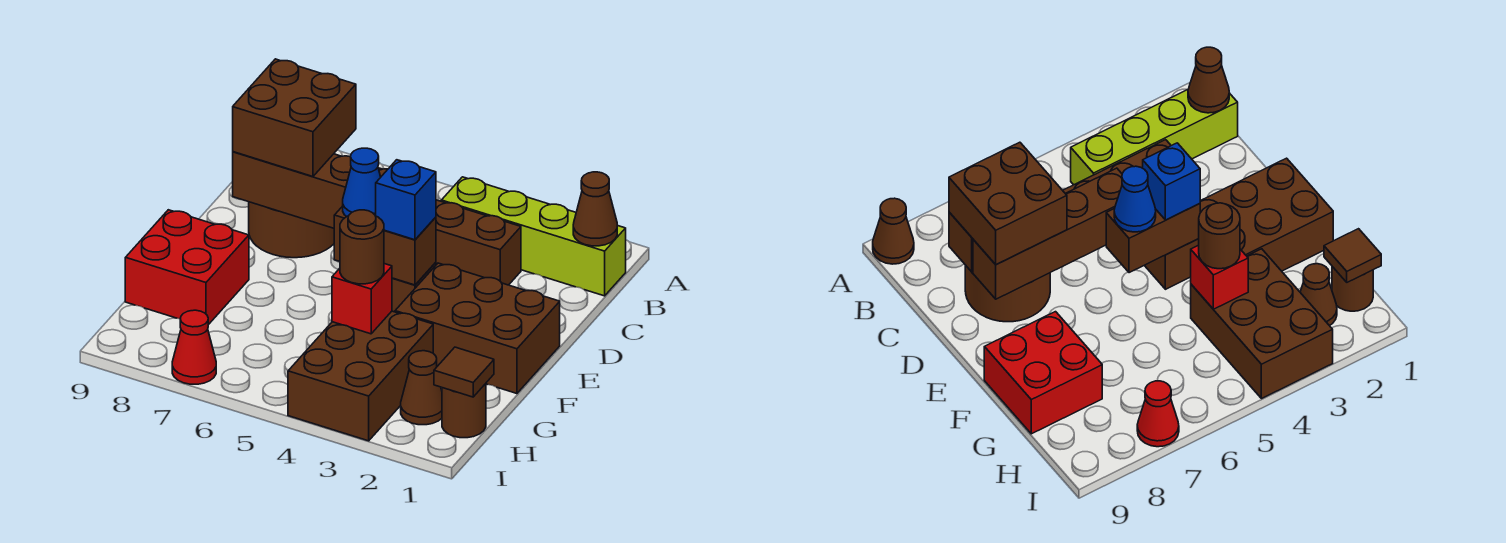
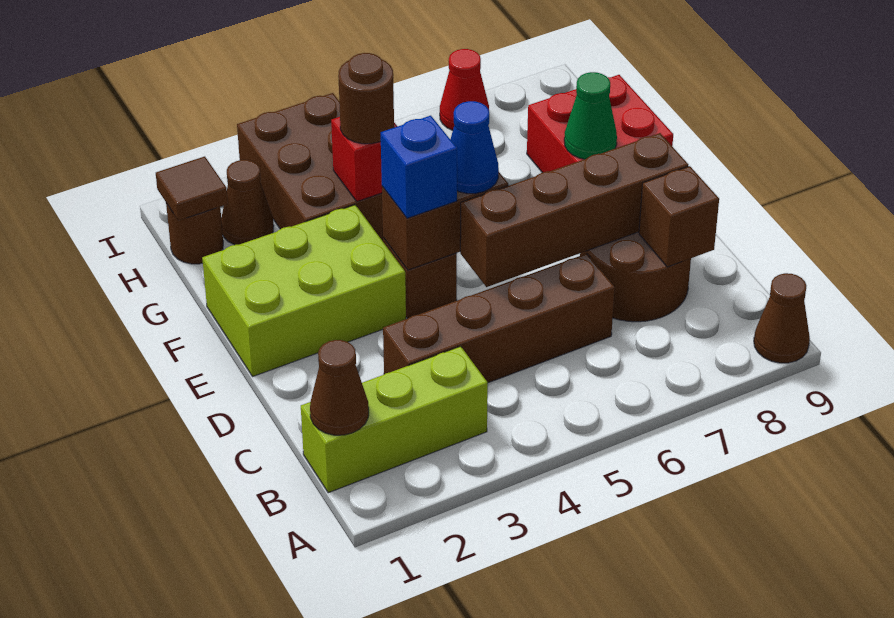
lime 1x4 brick [441,177,626,296] -> lime 1x3 brick [301,346,488,493]
brown 2x2 brick [233,59,356,176] -> none
brown 2x3 brick [395,263,560,394] -> lime 2x3 brick [202,205,406,376]
none -> green 1x1 cone [564,72,617,159]

